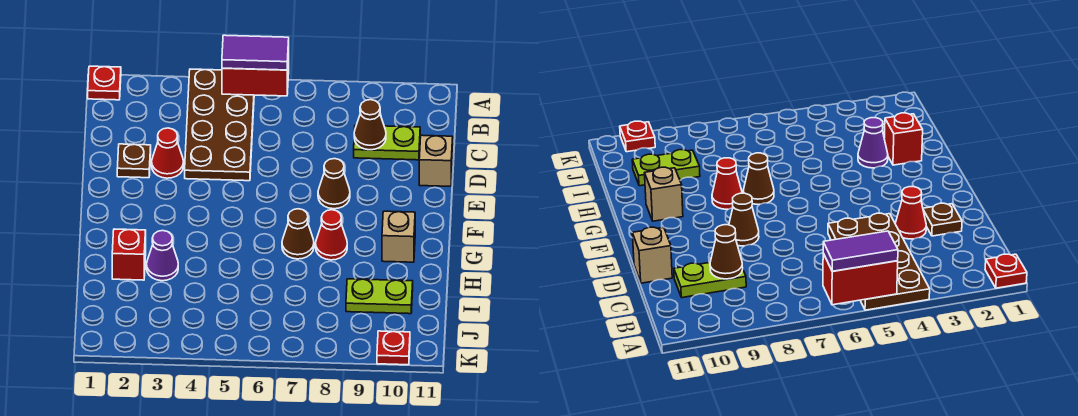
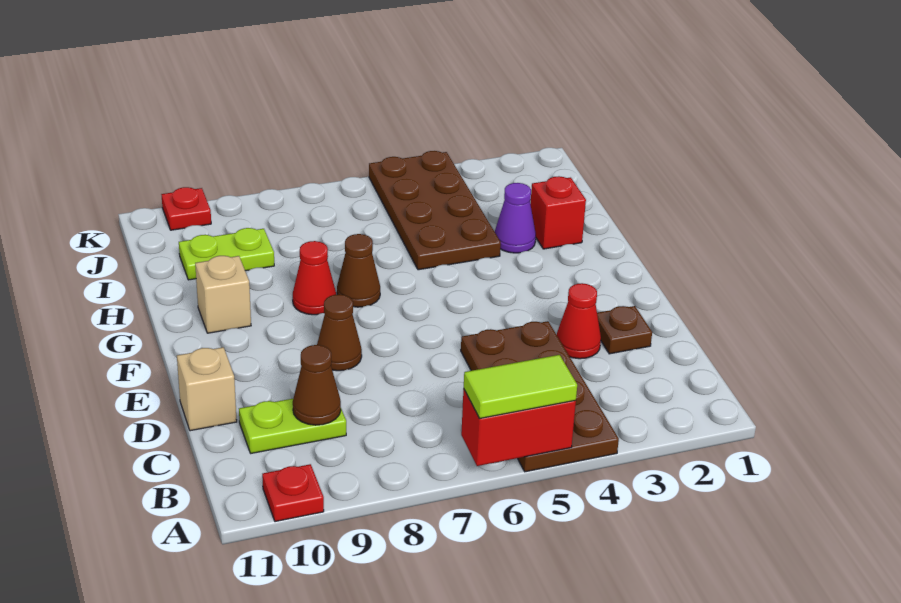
red 1x1 plate [88,66,121,100] -> red 1x1 plate moved to [262,464,324,522]
purple 1x2 tile [222,35,289,70] -> lime 1x2 tile [464,355,577,418]
none -> brown 2x4 plate [369,151,501,270]

